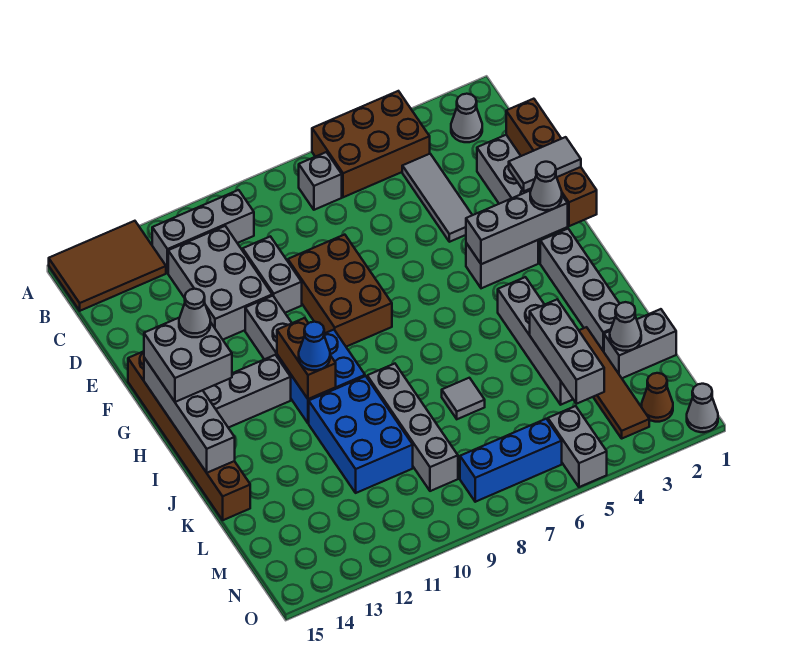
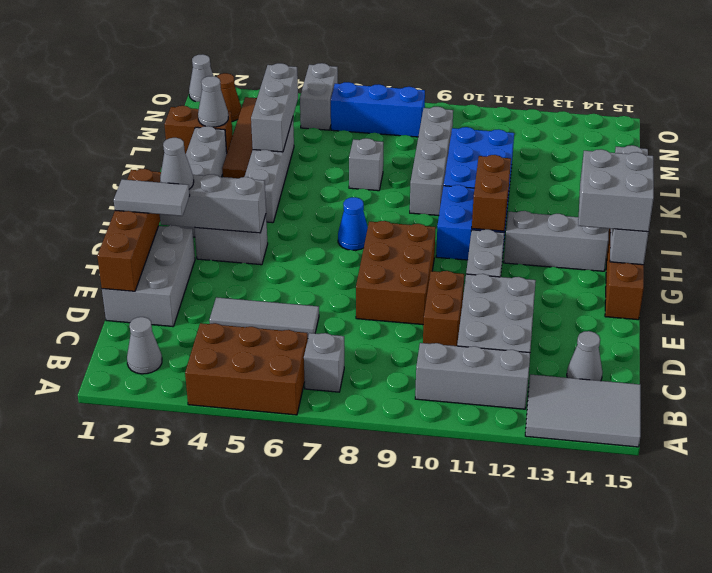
brown 2x3 tile [49,221,166,311] -> grey 2x3 tile [525,374,641,447]
grey 1x3 tile [402,154,472,242] -> grey 1x3 tile turned to [209,297,319,336]
grey 1x2 brick [243,236,302,313] -> brown 1x2 brick [423,271,464,346]
grey 1x1 cone [179,289,210,337] -> grey 1x1 cone moved to [567,331,603,381]
blue 1x1 cone [299,322,330,370] -> blue 1x1 cone moved to [338,197,368,250]
grey 1x1 tile [442,378,485,419] -> grey 1x1 brick [349,138,383,191]
grey 1x2 brick [604,309,676,378] -> brown 1x2 brick [164,106,233,154]

